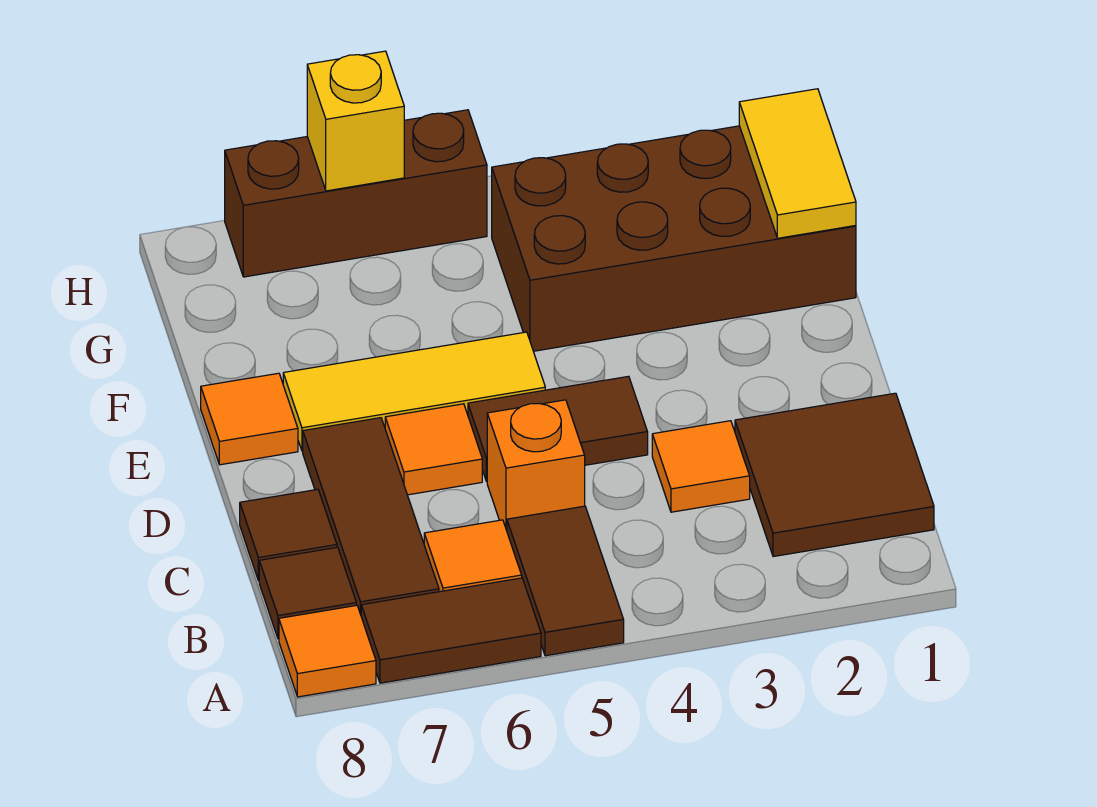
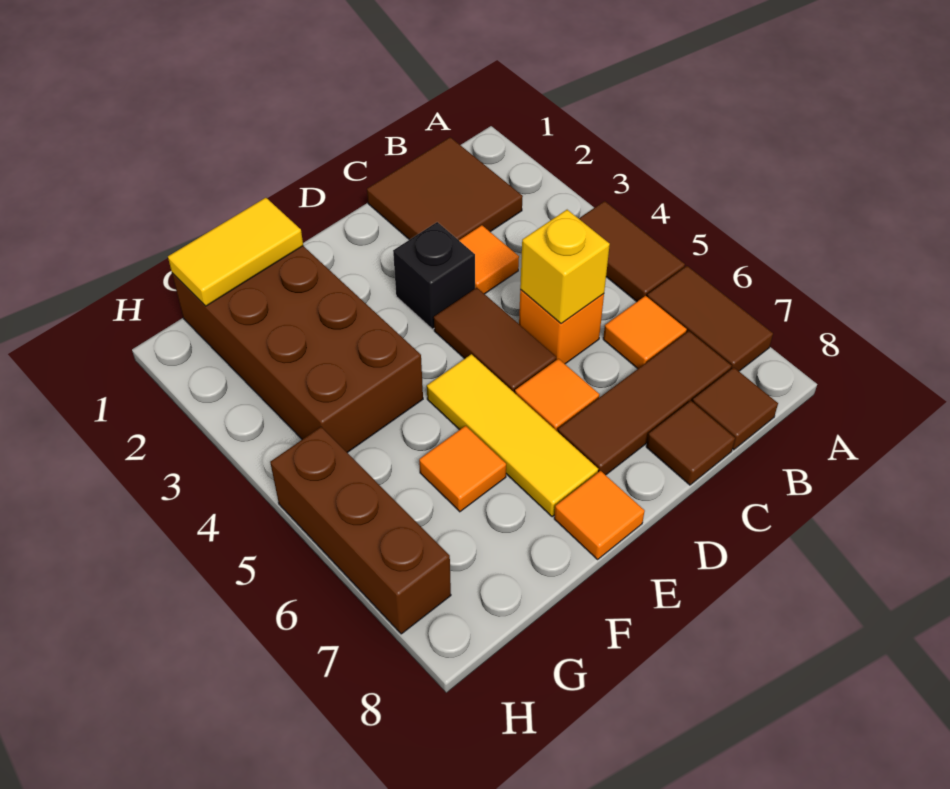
brown 1x2 tile [507,506,624,656] -> brown 1x2 tile turned to [579,201,685,302]
orange 1x1 tile [279,605,376,697] -> orange 1x1 tile moved to [419,426,506,512]
none -> black 1x1 brick [393,222,475,329]
yellow 1x1 brick [307,51,404,191] -> yellow 1x1 brick moved to [520,210,610,324]

